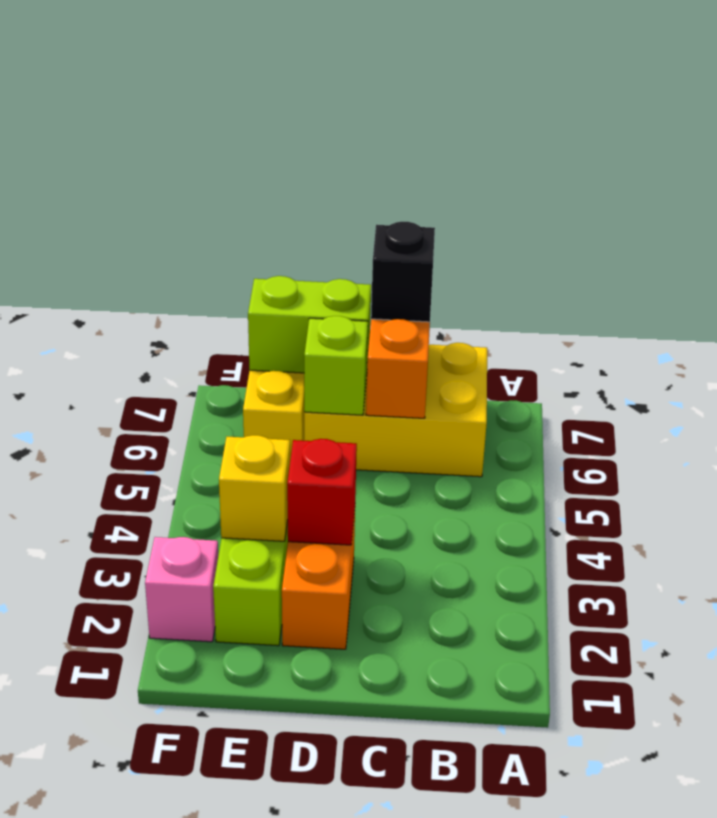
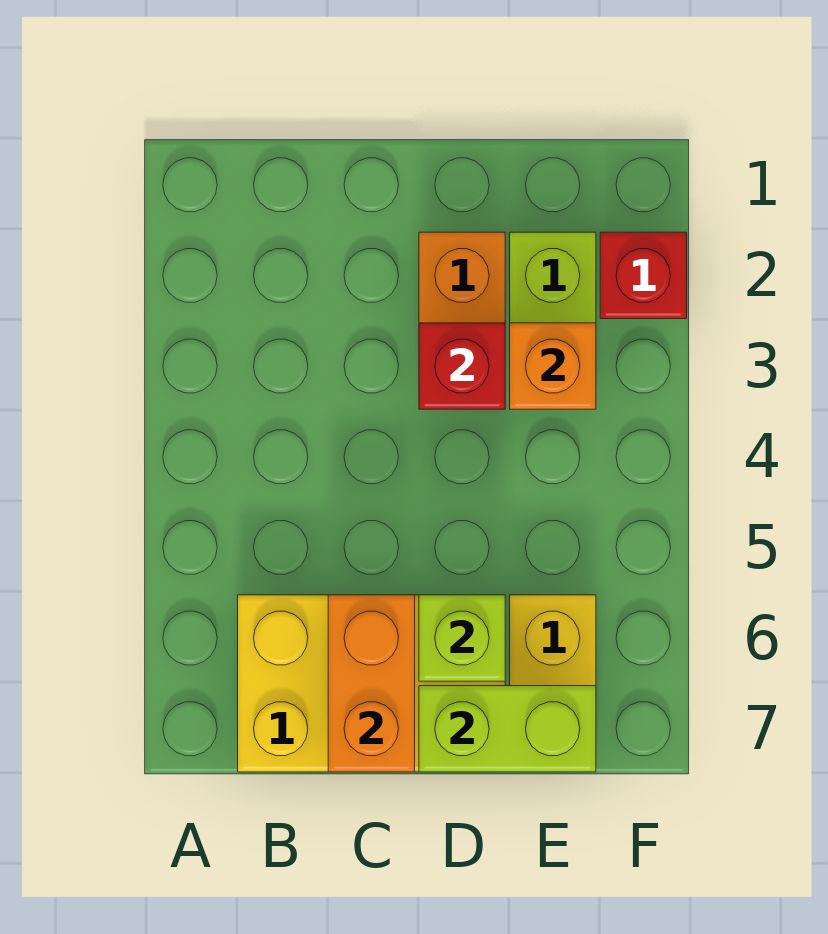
black 1x1 brick [371,222,435,322] -> none
yellow 1x1 brick [219,435,290,541] -> orange 1x1 brick [510,323,596,409]
pink 1x1 brick [145,537,218,642] -> red 1x1 brick [600,232,687,319]

